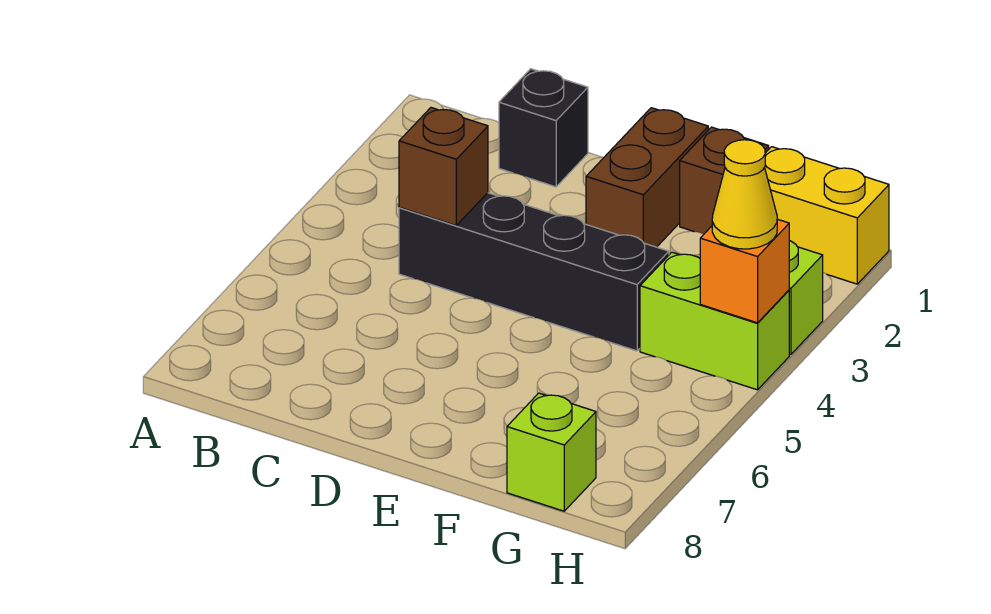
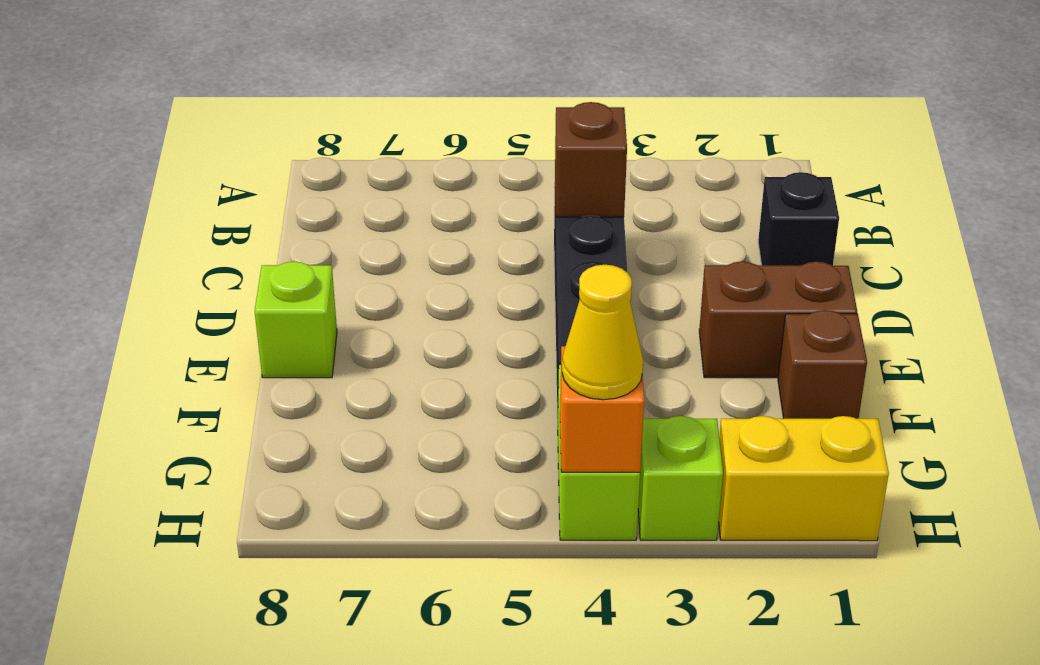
yellow 1x2 brick [765,147,889,284] -> yellow 1x2 brick turned to [719,416,889,541]
lime 1x1 brick [507,393,596,511] -> lime 1x1 brick moved to [255,261,337,378]

